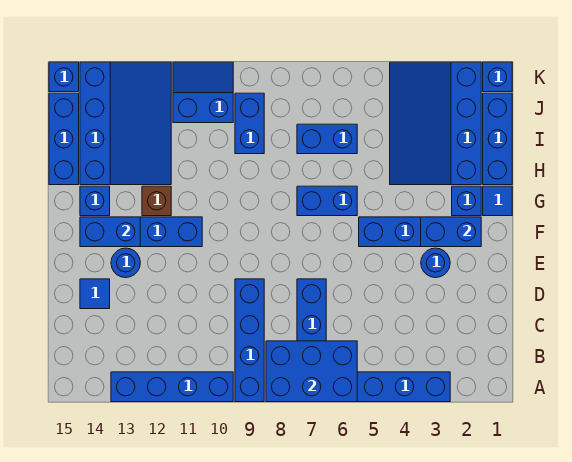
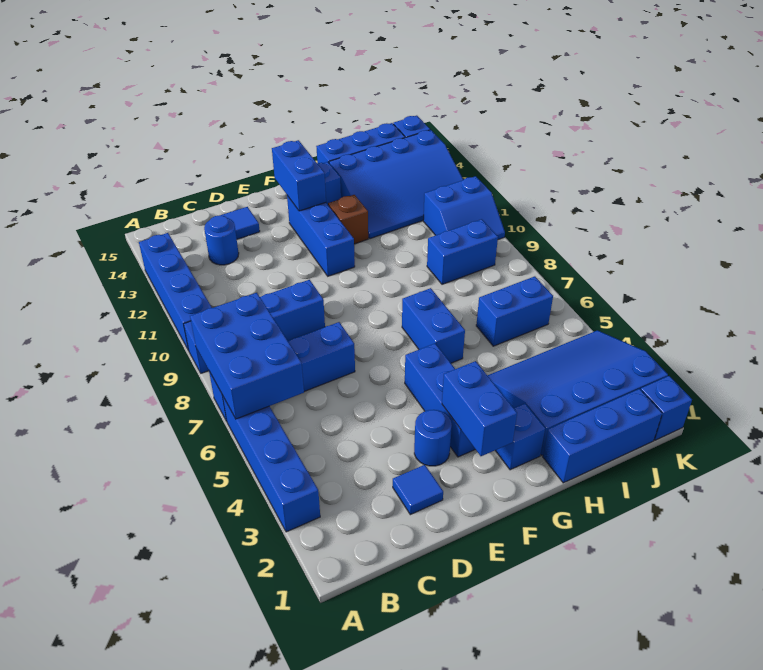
blue 1x1 round brick [111,248,140,278] -> blue 1x1 round brick moved to [204,215,239,265]
blue 1x1 tile [483,186,512,216] -> blue 1x1 tile moved to [393,465,443,515]
blue 1x2 brick [297,124,357,154] -> blue 1x2 brick turned to [476,276,553,346]
blue 2x2 slope [173,62,233,123] -> blue 2x2 slope turned to [423,176,505,240]

